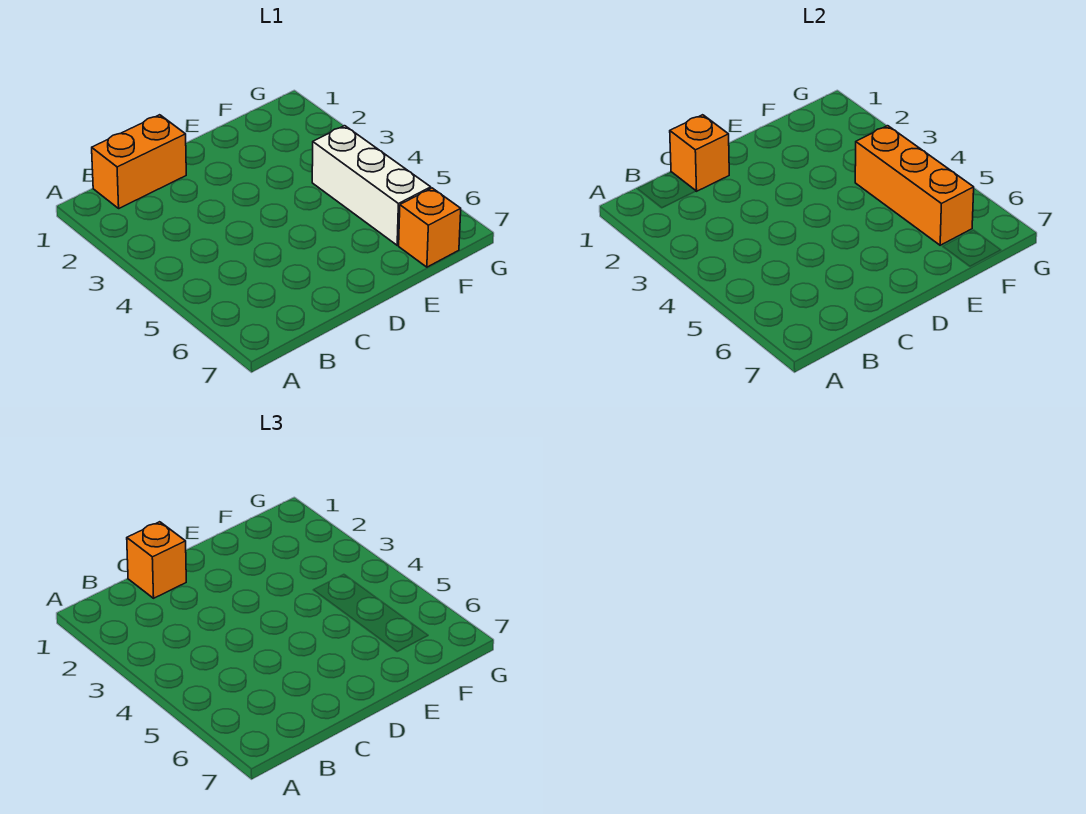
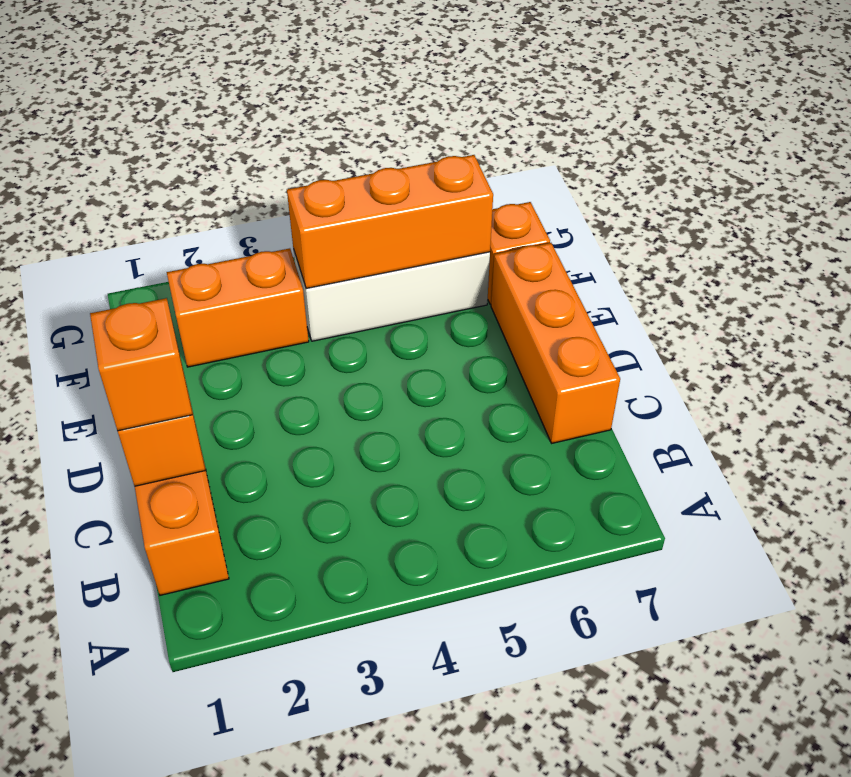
none -> orange 1x3 brick [491,243,620,443]
none -> orange 1x2 brick [167,248,309,367]

